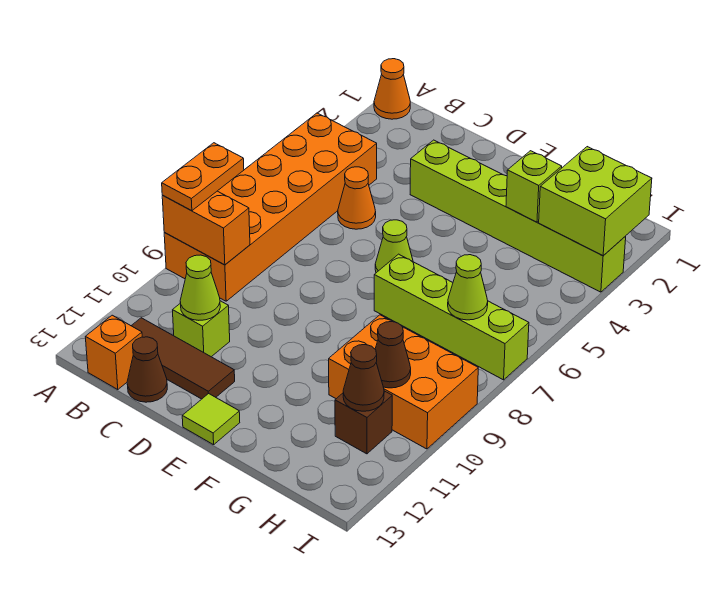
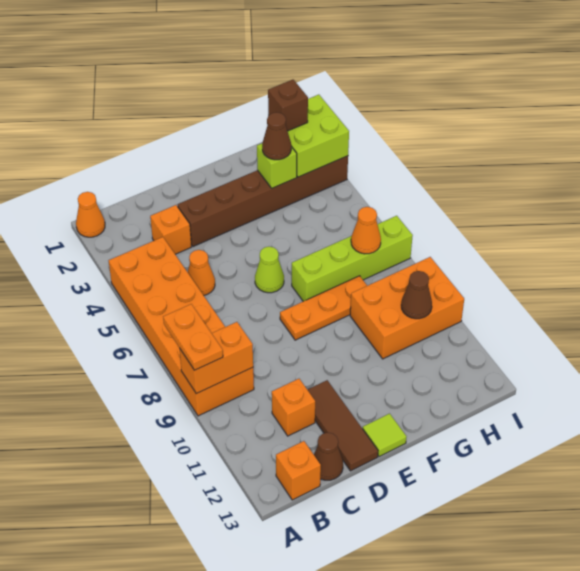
brown 1x3 tile [131,318,235,399] -> brown 1x3 tile turned to [307,380,378,471]
none -> orange 1x1 brick [150,205,191,254]
lime 1x1 brick [173,301,230,357] -> orange 1x1 brick [272,379,315,436]
lime 1x1 cone [180,255,220,320] -> none
lime 1x6 brick [410,140,626,292] -> brown 1x6 brick [178,156,348,247]
none -> orange 1x3 plate [280,276,367,340]
lime 1x1 cone [448,255,488,320] -> orange 1x1 cone [351,207,381,254]
brown 1x1 brick [335,391,392,454] -> brown 1x1 brick moved to [268,80,308,131]
brown 1x1 cone [343,345,384,411] -> brown 1x1 cone moved to [262,112,291,160]

